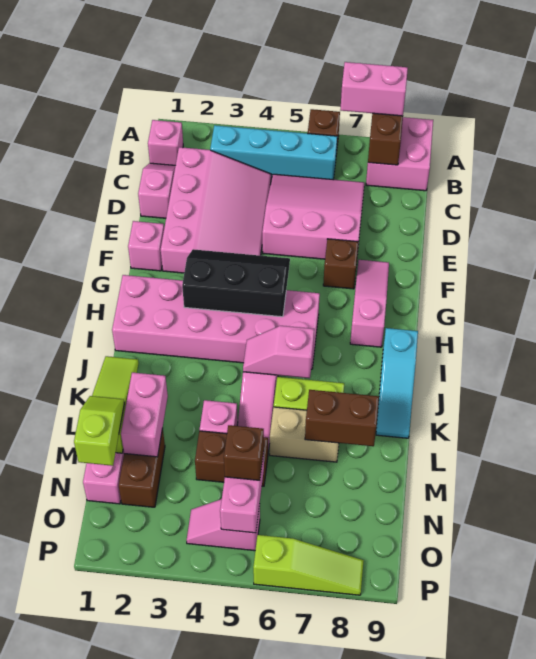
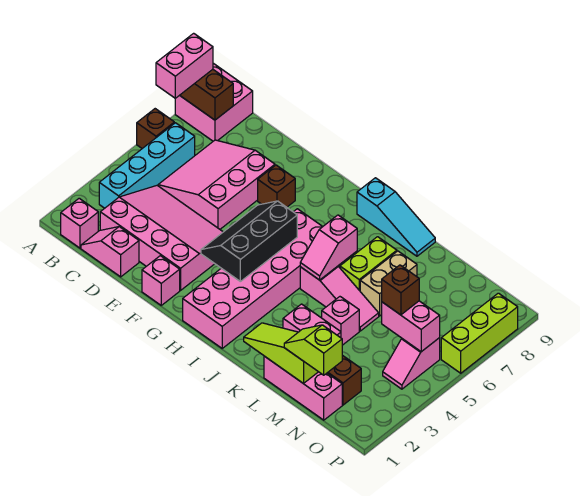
pink 1x3 slope [350,260,389,347] -> none
brown 1x2 brick [305,390,379,446] -> none
brown 1x2 brick [195,431,268,486] -> none
lime 1x3 slope [253,535,364,595] -> lime 1x3 brick [441,293,518,373]

